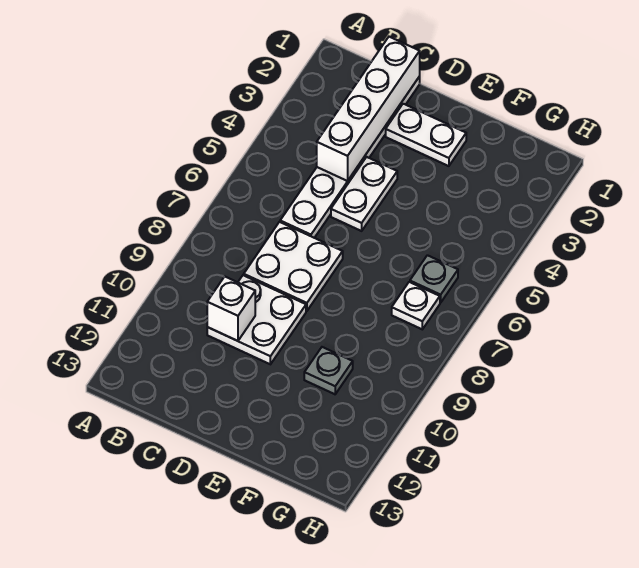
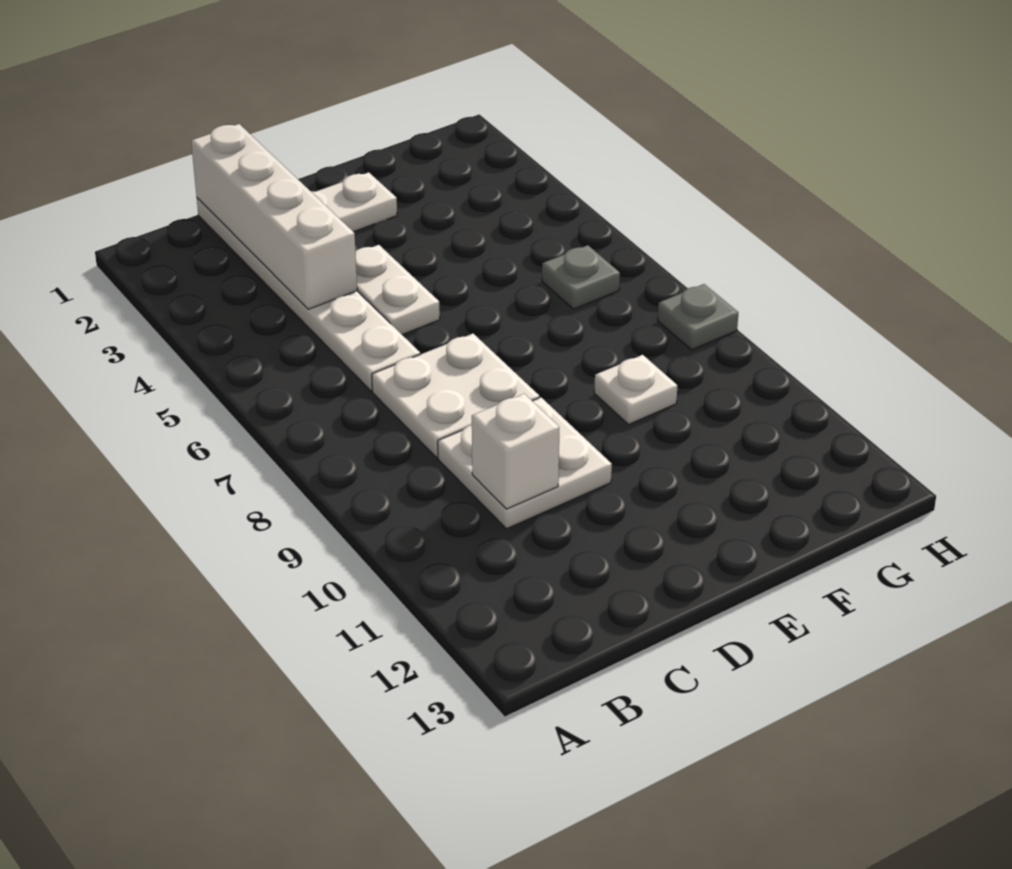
grey 1x1 plate [304,347,353,394] -> grey 1x1 plate moved to [658,284,738,350]
white 1x1 plate [392,282,440,329] -> white 1x1 plate moved to [594,355,677,424]

